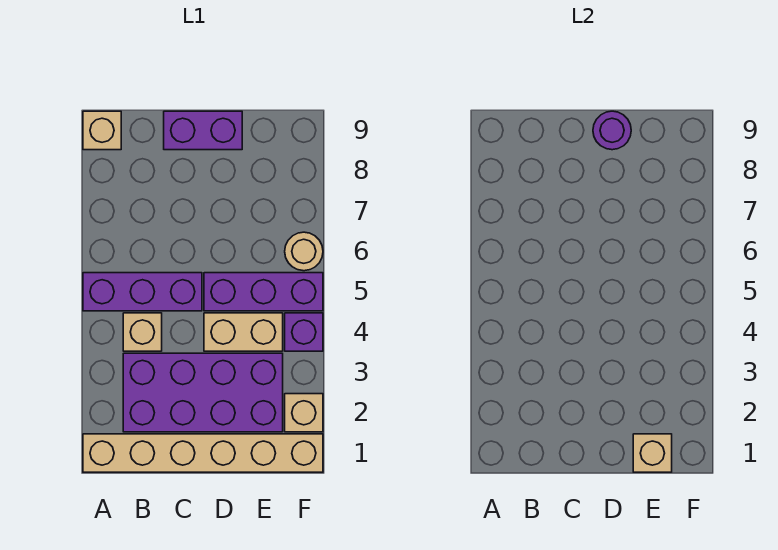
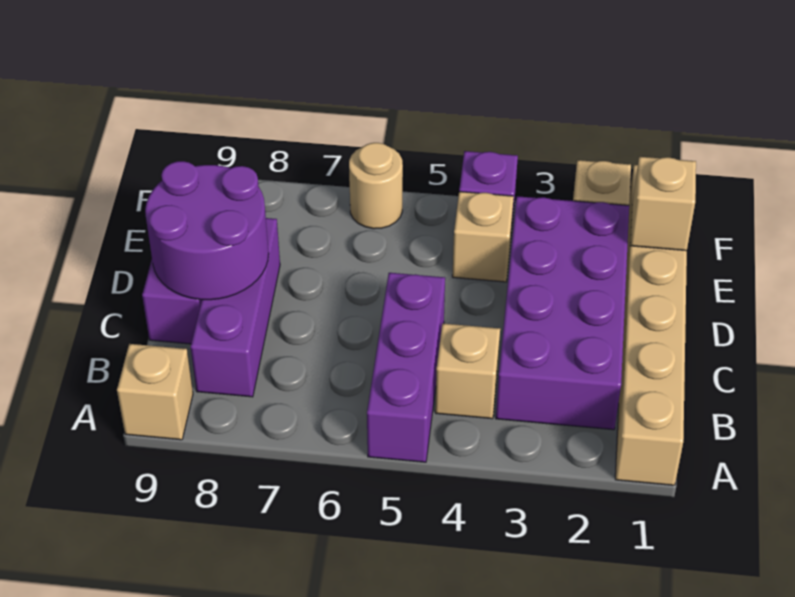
tan 1x2 brick [204,313,283,351] -> tan 1x1 brick [452,192,514,282]
purple 1x3 brick [204,273,323,311] -> purple 1x3 brick moved to [191,218,280,397]
purple 1x1 round brick [593,111,631,150] -> purple 2x2 round brick [145,161,269,300]

